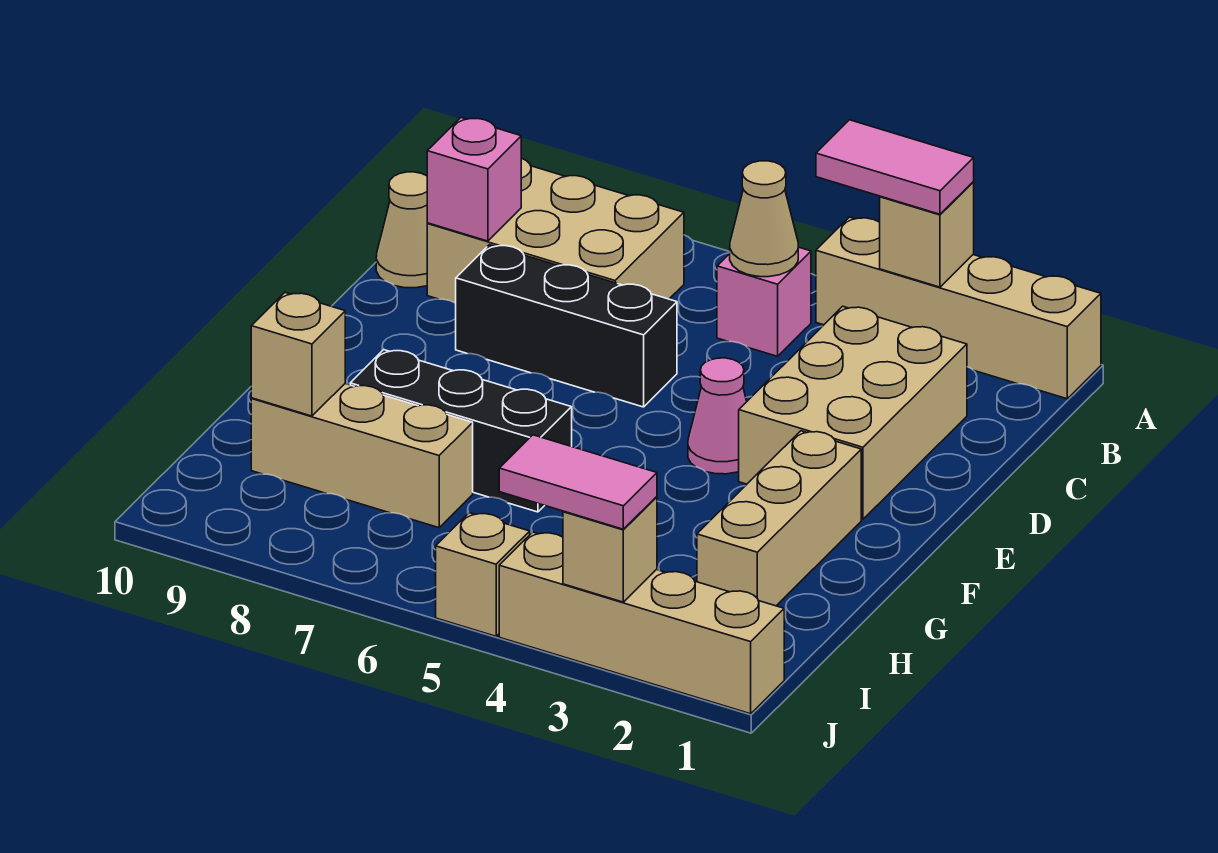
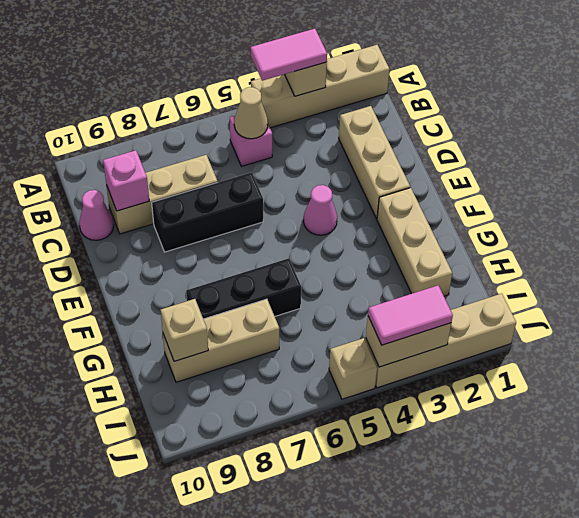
tan 2x3 brick [427,158,684,303] -> tan 1x3 brick [107,155,218,234]
tan 2x3 brick [739,306,967,519] -> tan 1x3 brick [339,106,410,219]
tan 1x1 cone [376,172,428,288] -> pink 1x1 cone [79,190,114,240]
tan 1x1 brick [563,497,657,602] -> tan 1x2 brick [366,317,451,367]

